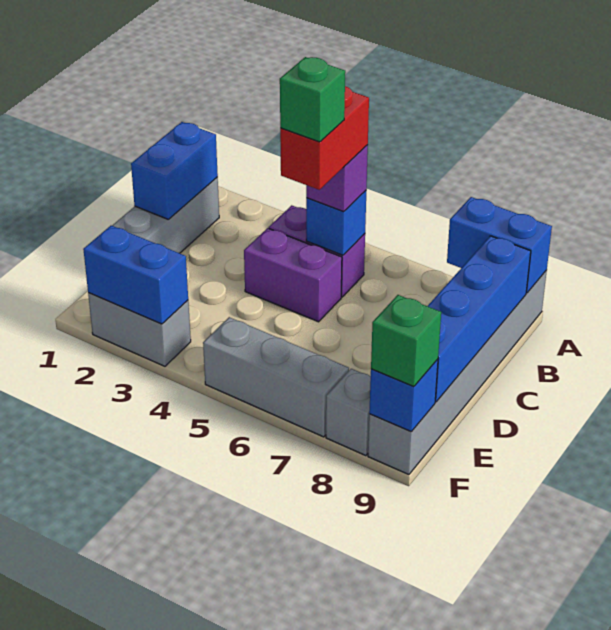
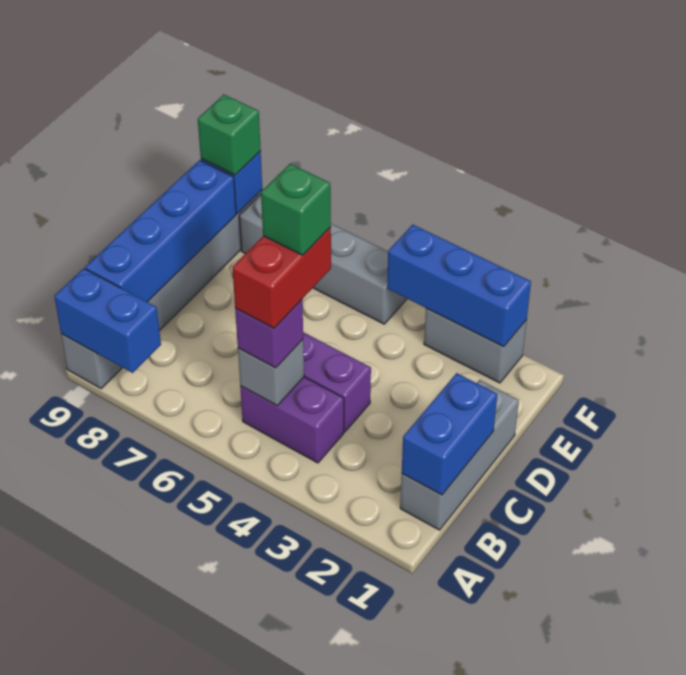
blue 1x1 brick [306,191,366,255] -> grey 1x1 brick [238,340,304,405]
blue 1x2 brick [83,226,188,324] -> blue 1x3 brick [387,225,531,347]

